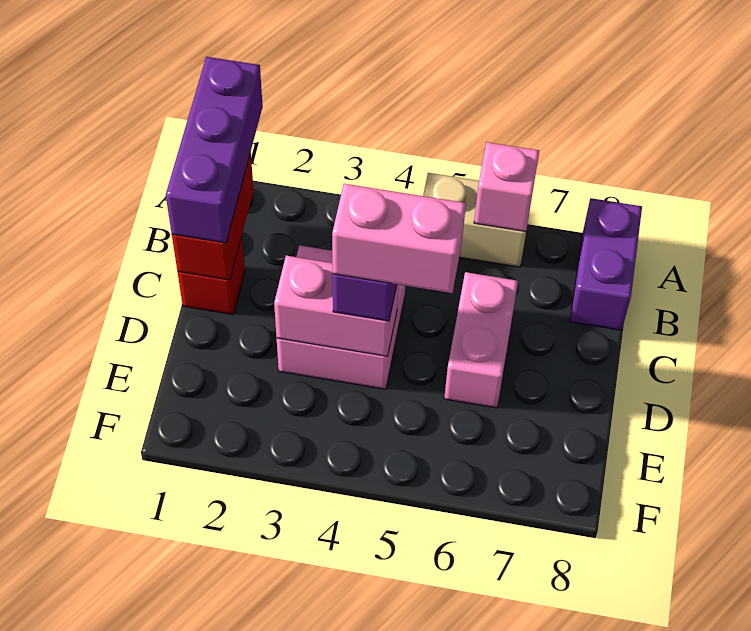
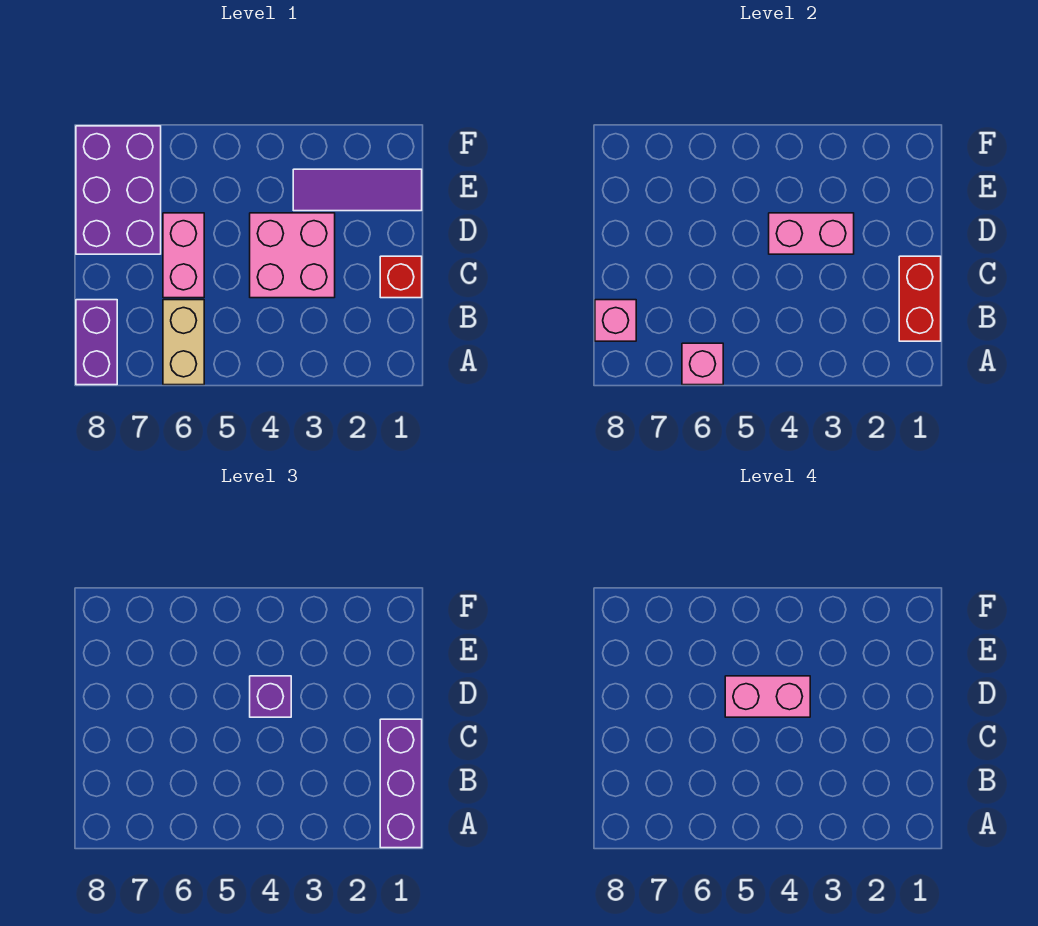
tan 1x2 brick [423,173,526,267] -> tan 1x2 brick turned to [163,300,204,385]
none -> pink 1x1 brick [595,300,636,341]
none -> purple 2x3 brick [76,126,161,254]
none -> purple 1x3 tile [293,169,422,211]

